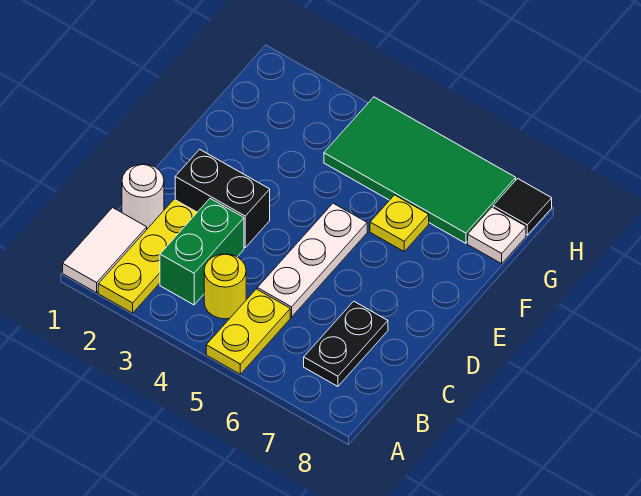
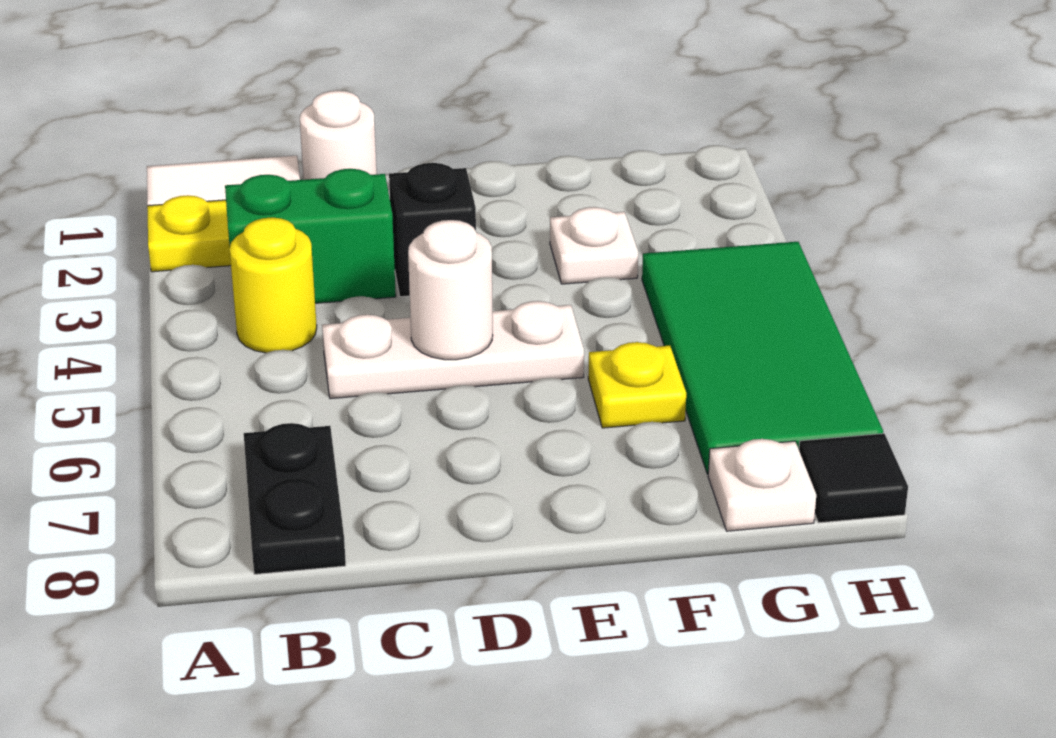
yellow 1x2 plate [206,289,290,374] -> none
black 1x2 plate [304,301,388,386] -> black 1x2 plate turned to [244,423,346,574]
black 1x2 brick [175,149,270,247] -> black 1x1 brick [389,163,476,297]
none -> white 1x1 round brick [408,220,493,360]
none -> white 1x1 plate [550,207,638,284]

